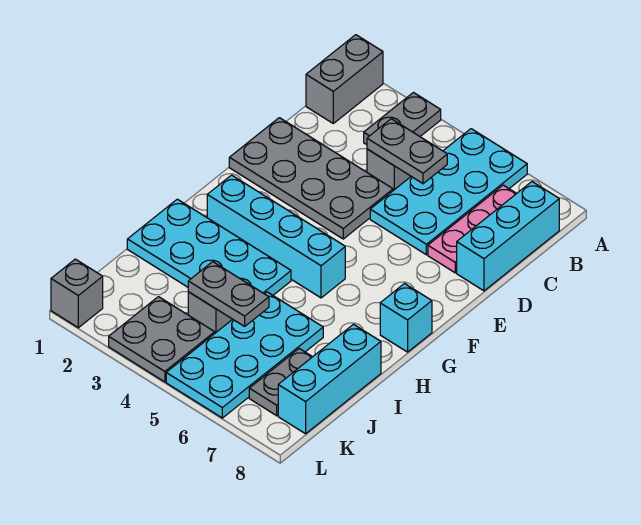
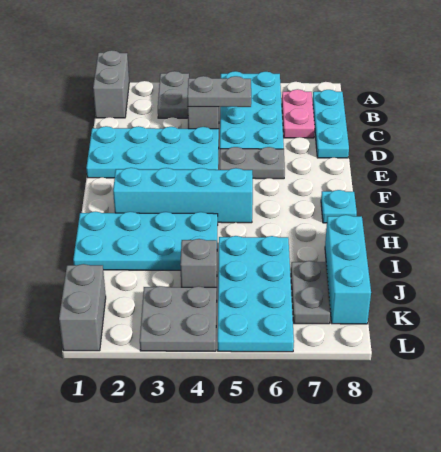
pink 1x3 plate [428,185,517,273] -> pink 1x2 plate [282,89,315,138]
cyan 1x3 brick [457,182,559,291] -> cyan 1x3 plate [313,90,349,158]
grey 2x4 plate [229,118,393,239] -> cyan 2x4 plate [86,126,219,178]
cyan 1x1 brick [380,284,432,352] -> cyan 1x1 plate [321,190,357,223]
grey 1x2 plate [188,262,269,326] -> grey 1x2 plate moved to [220,147,285,179]
grey 1x1 brick [51,259,103,328] -> grey 1x2 brick [59,264,106,351]

